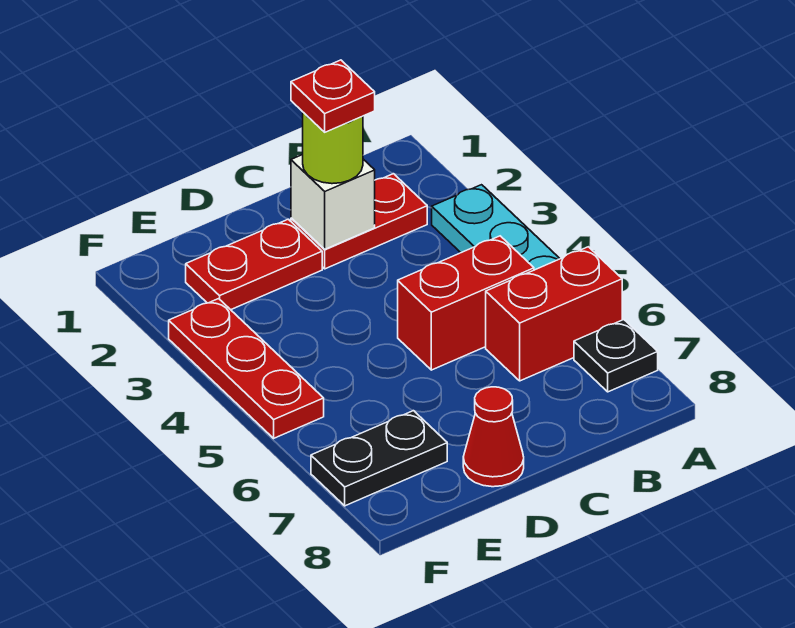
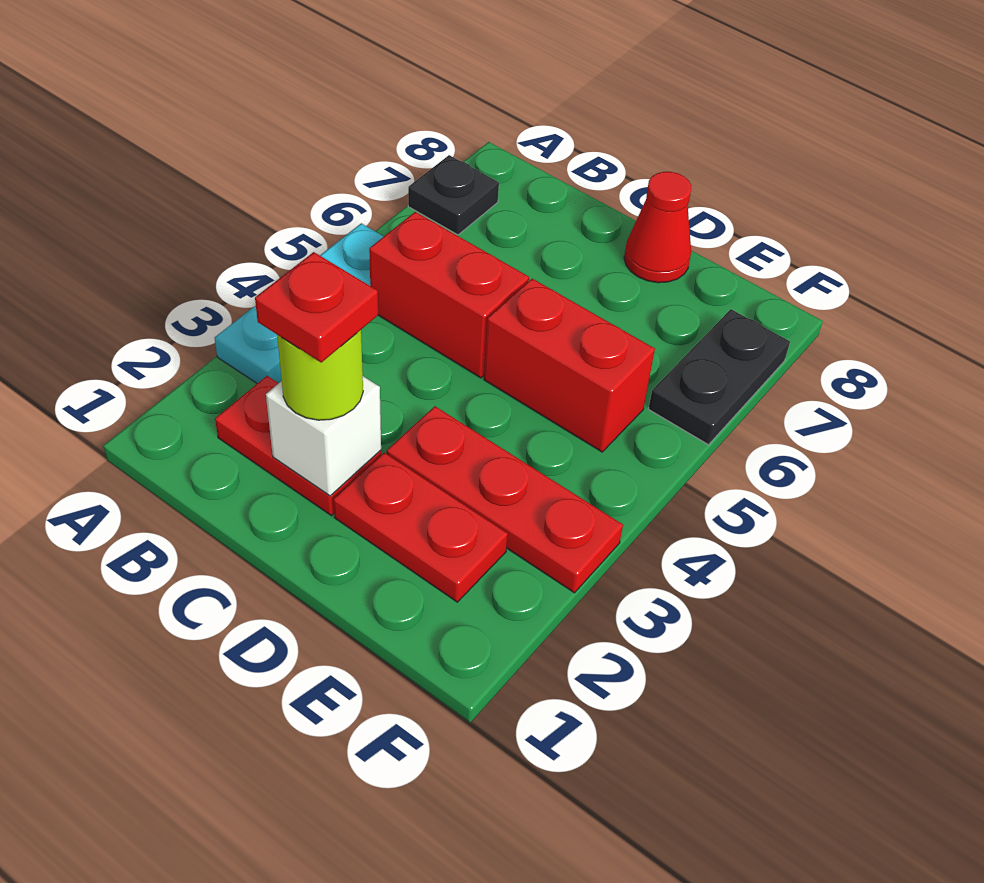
red 1x2 brick [486,247,622,381] -> red 1x2 brick moved to [484,279,655,452]
black 1x2 plate [311,411,447,506] -> black 1x2 plate turned to [649,309,790,445]
red 1x3 plate [169,299,324,438] -> red 1x3 plate turned to [387,406,623,593]

